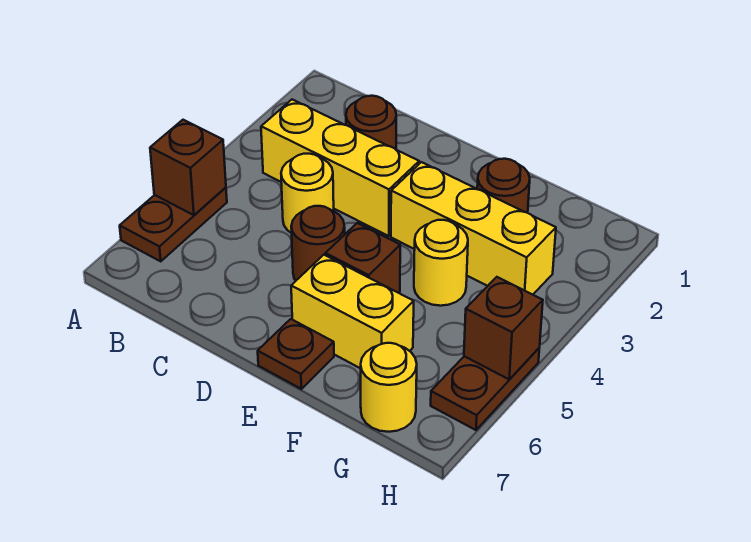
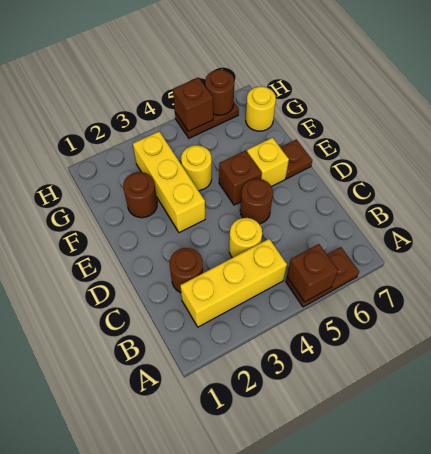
yellow 1x3 brick [261,100,419,236] -> yellow 1x3 brick turned to [180,239,287,327]
yellow 1x2 brick [291,255,414,368] -> yellow 1x1 brick [247,138,289,187]
none -> brown 1x1 round brick [205,69,234,115]

